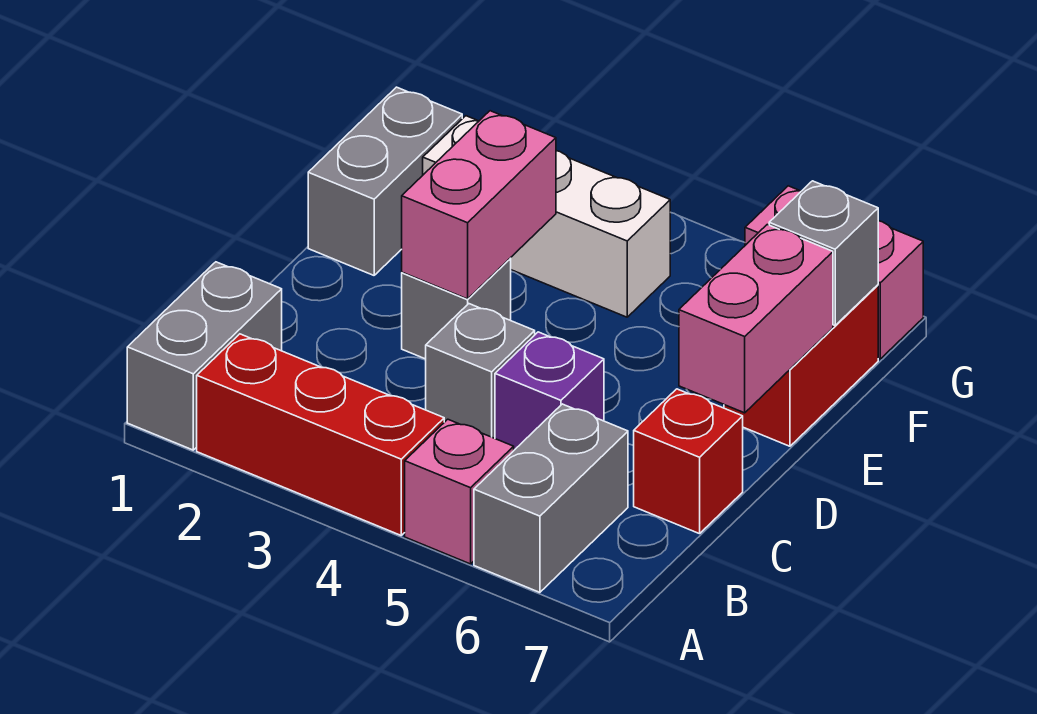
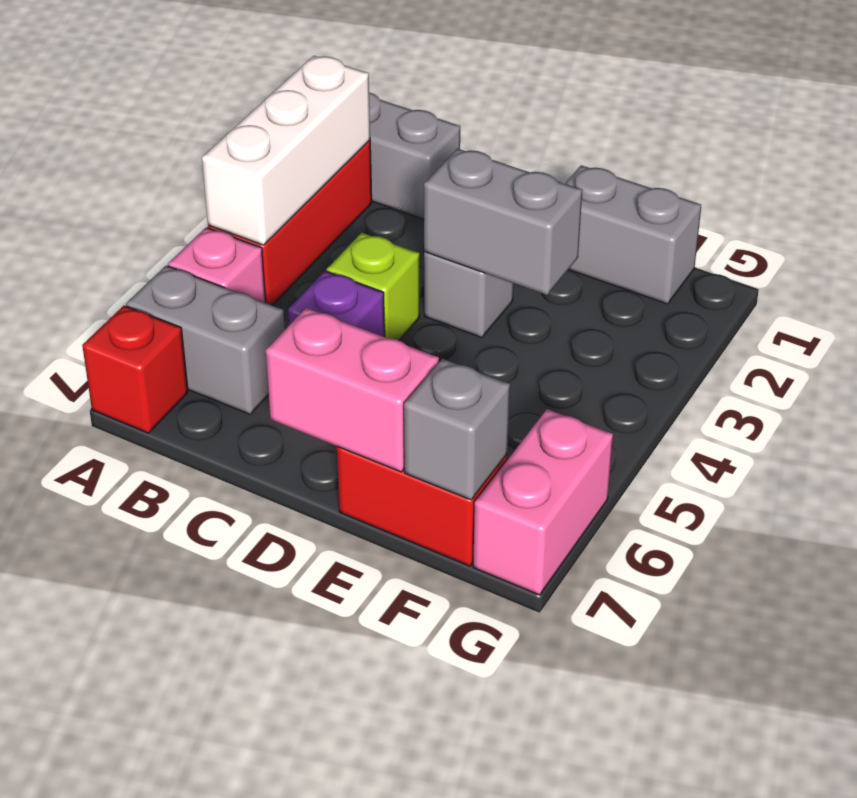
grey 1x1 brick [426,304,535,438] -> lime 1x1 brick [327,233,420,340]
red 1x1 brick [634,389,743,534] -> red 1x1 brick moved to [82,306,188,433]
pink 1x2 brick [402,111,556,299] -> grey 1x2 brick [424,148,582,295]
white 1x3 brick [423,116,670,317] -> white 1x3 brick moved to [202,56,370,245]

